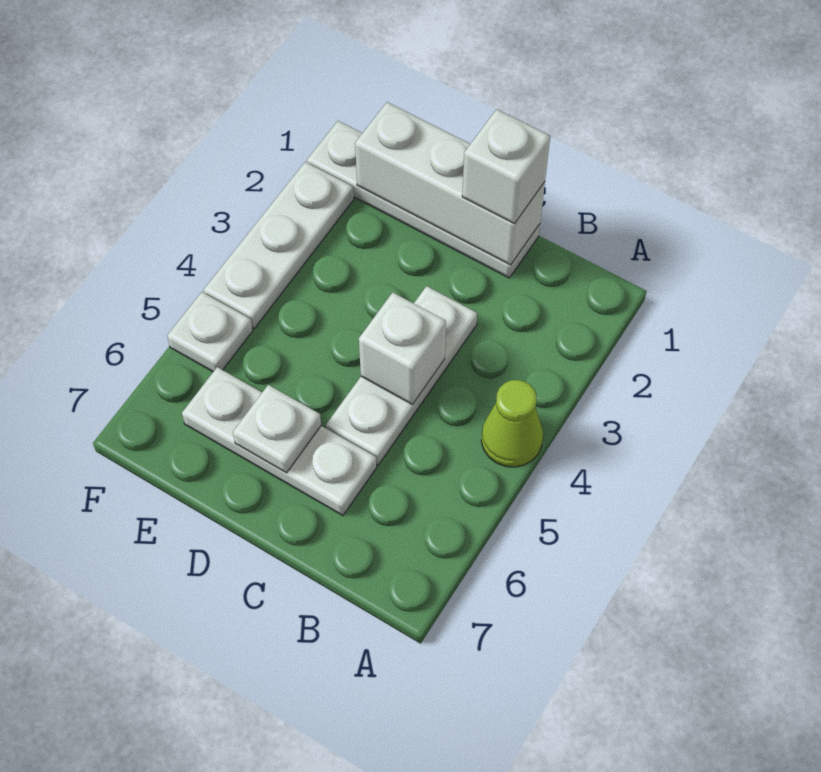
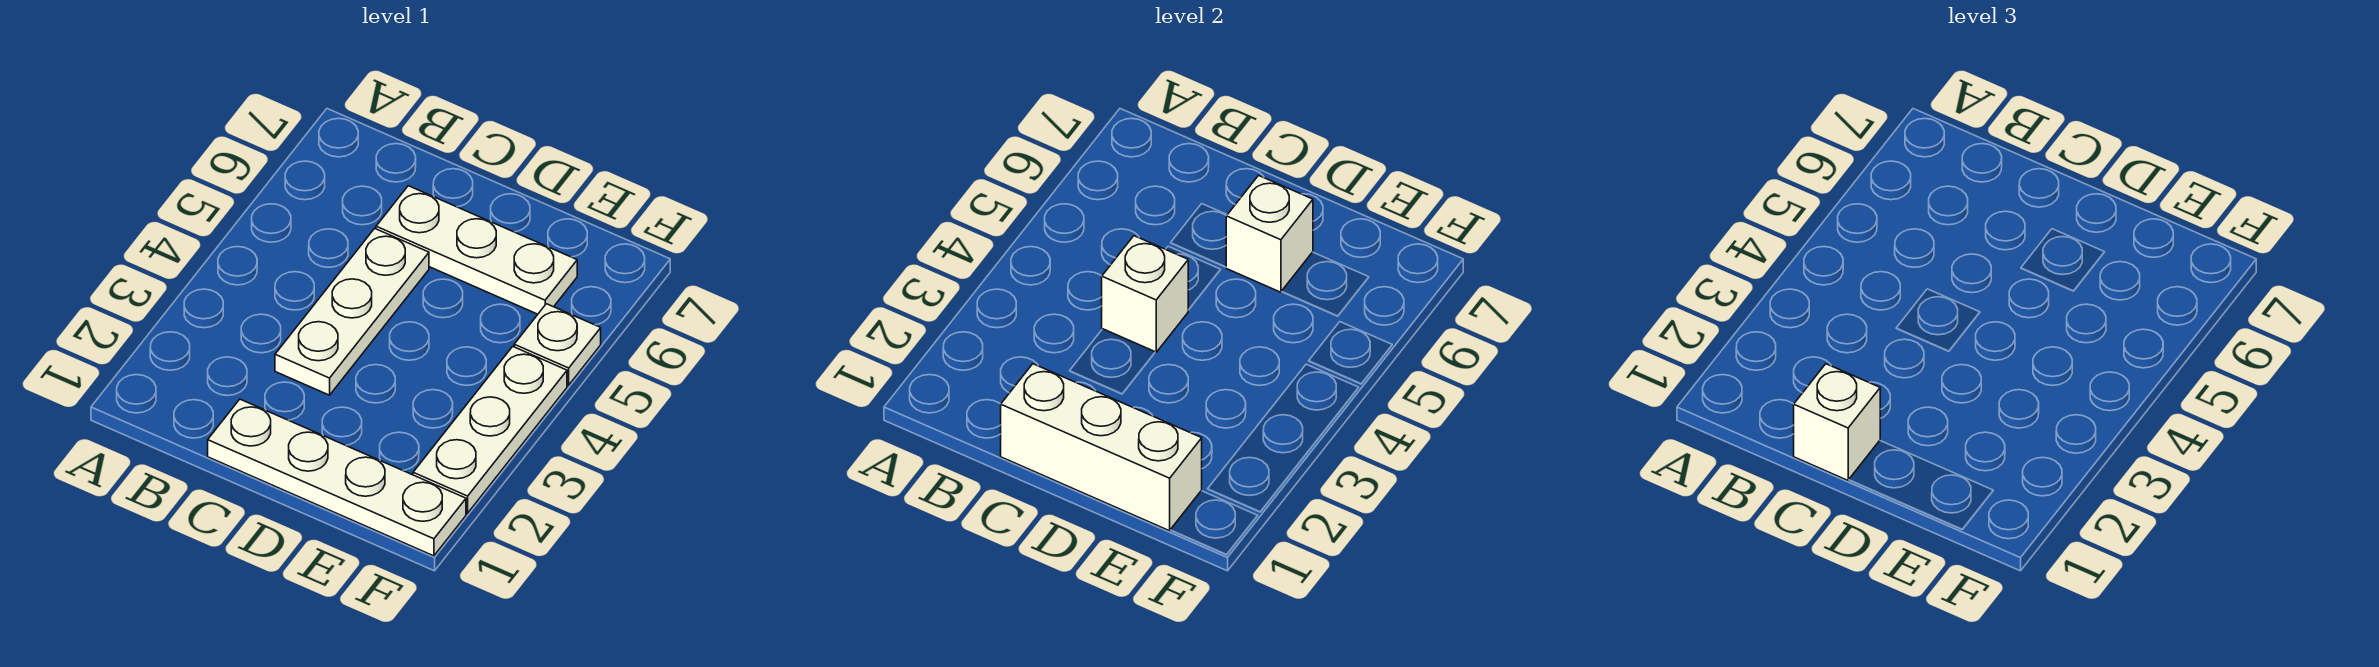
lime 1x1 cone [481,380,543,467] -> none
white 1x1 plate [233,385,321,473] -> white 1x1 brick [1226,175,1313,292]

